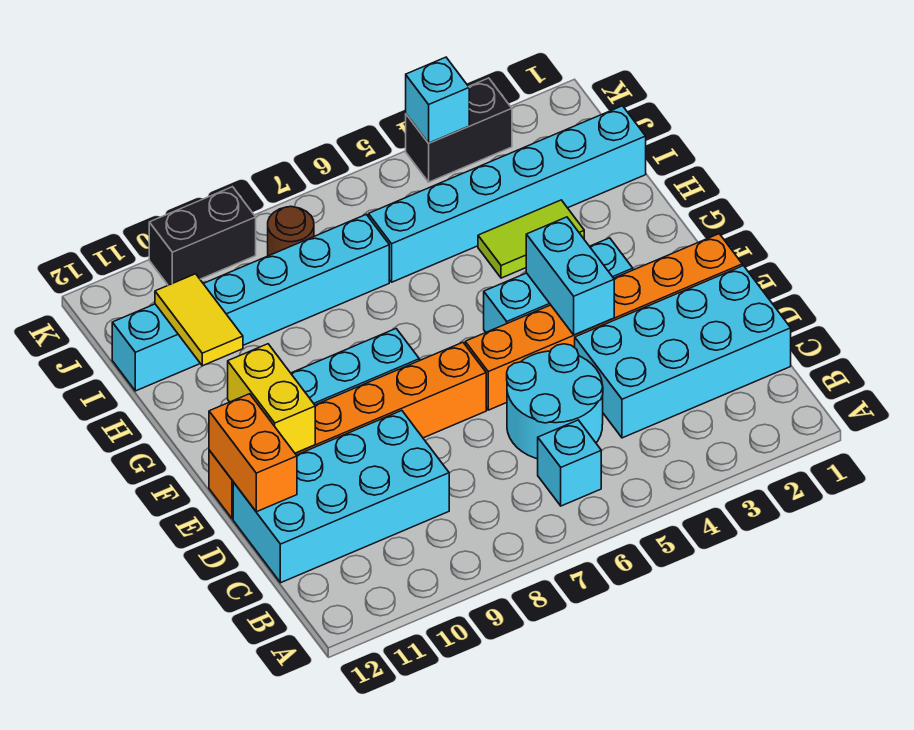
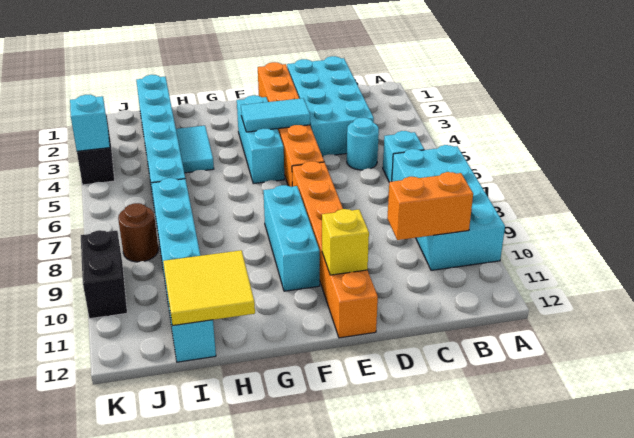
cyan 2x2 round brick [507,344,603,459] -> cyan 1x1 round brick [347,118,379,170]
cyan 2x4 brick [233,411,449,583] -> cyan 2x4 brick moved to [392,145,505,271]
orange 1x2 brick [209,394,297,512] -> orange 1x2 brick moved to [387,172,473,240]
cyan 1x2 brick [526,217,614,335] -> cyan 1x2 tile [241,98,310,132]
yellow 1x2 brick [228,344,315,453] -> yellow 1x1 brick [322,209,369,275]
lime 1x2 tile [478,200,584,278] -> cyan 1x2 tile [176,126,214,173]
yellow 1x2 tile [155,274,243,366] -> yellow 2x2 tile [163,250,255,326]

